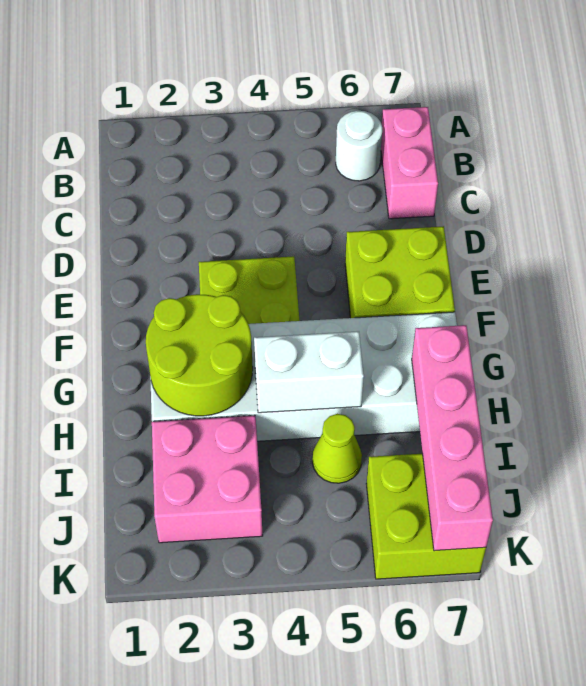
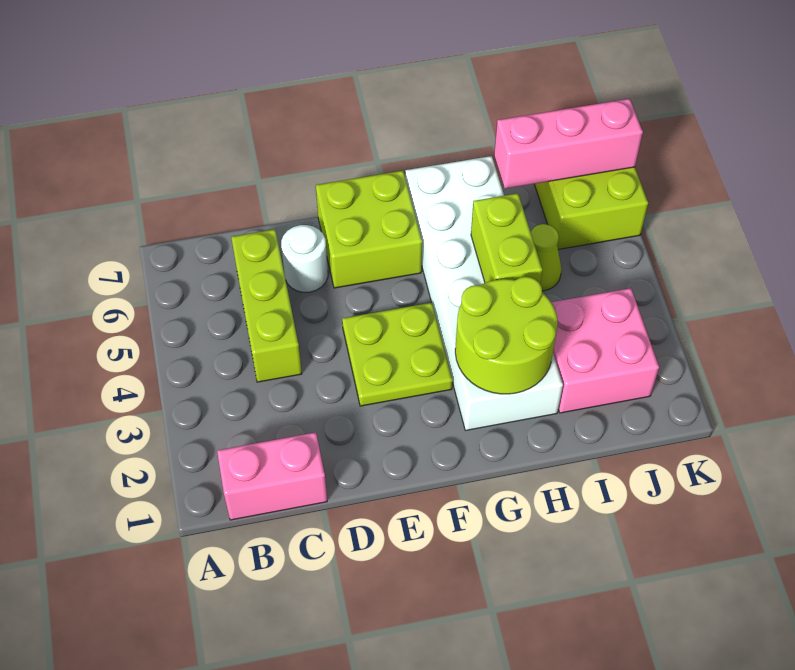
white 1x1 round brick [336,111,382,181] -> white 1x1 round brick moved to [281,225,328,292]
pink 1x2 brick [381,107,438,219] -> pink 1x2 brick moved to [217,432,327,520]
none -> lime 1x3 brick [231,229,302,382]
white 1x2 brick [254,331,364,413] -> lime 1x2 brick [471,193,542,283]
pink 1x4 brick [412,325,493,551] -> pink 1x3 brick [494,99,643,189]

